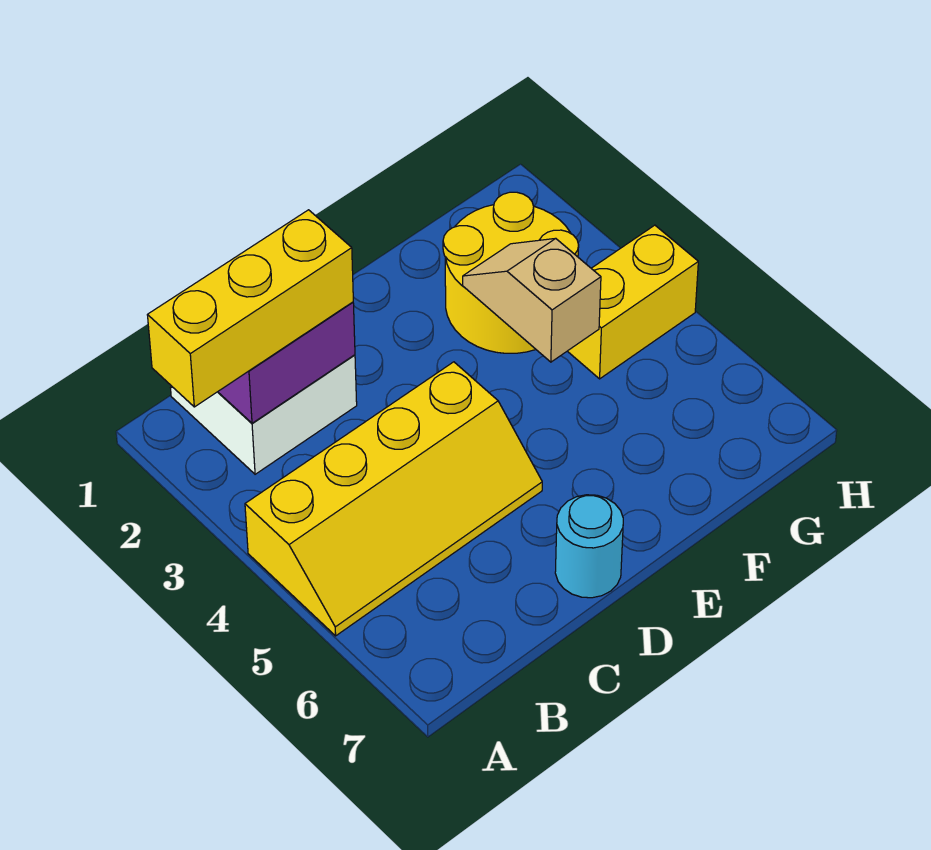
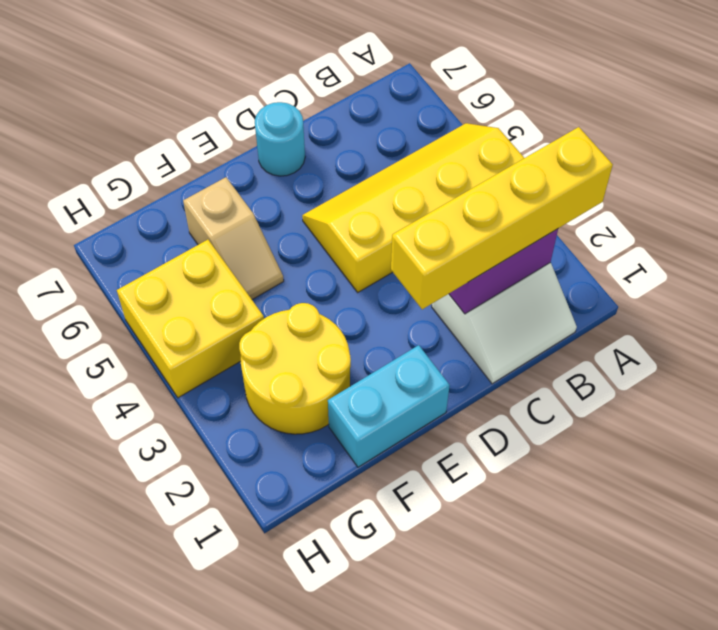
yellow 1x3 brick [148,210,353,407] -> yellow 1x4 brick [391,127,613,309]
none -> cyan 1x2 brick [328,345,450,467]
tan 1x2 slope [463,238,601,362] -> tan 1x2 slope moved to [183,177,284,299]
yellow 1x2 brick [568,225,698,379] -> yellow 2x2 brick [117,240,264,398]

